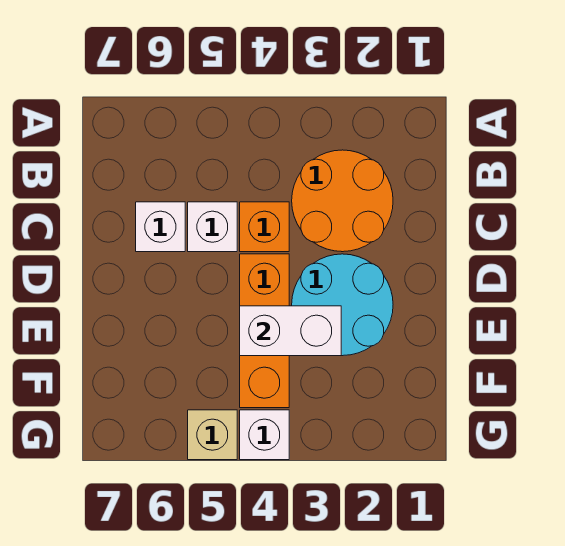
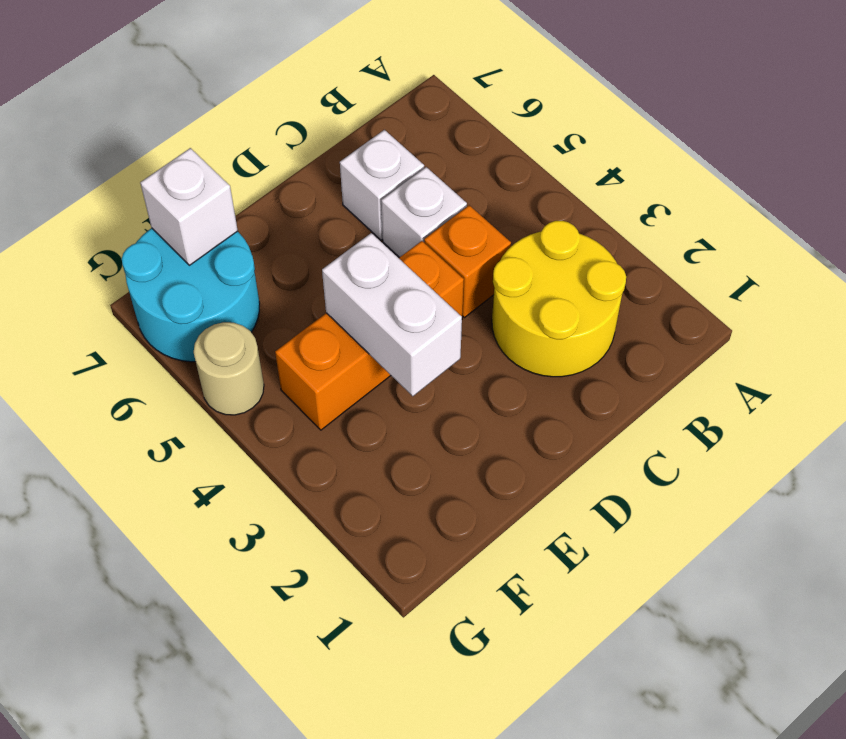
orange 2x2 round brick [292,150,393,252] -> yellow 2x2 round brick [492,221,626,377]
cyan 2x2 round brick [292,254,393,356] -> cyan 2x2 round brick moved to [122,228,260,362]
white 1x1 brick [240,410,289,460] -> white 1x1 brick moved to [140,148,238,265]
tan 1x1 brick [188,410,237,460] -> tan 1x1 round brick [194,322,264,415]

